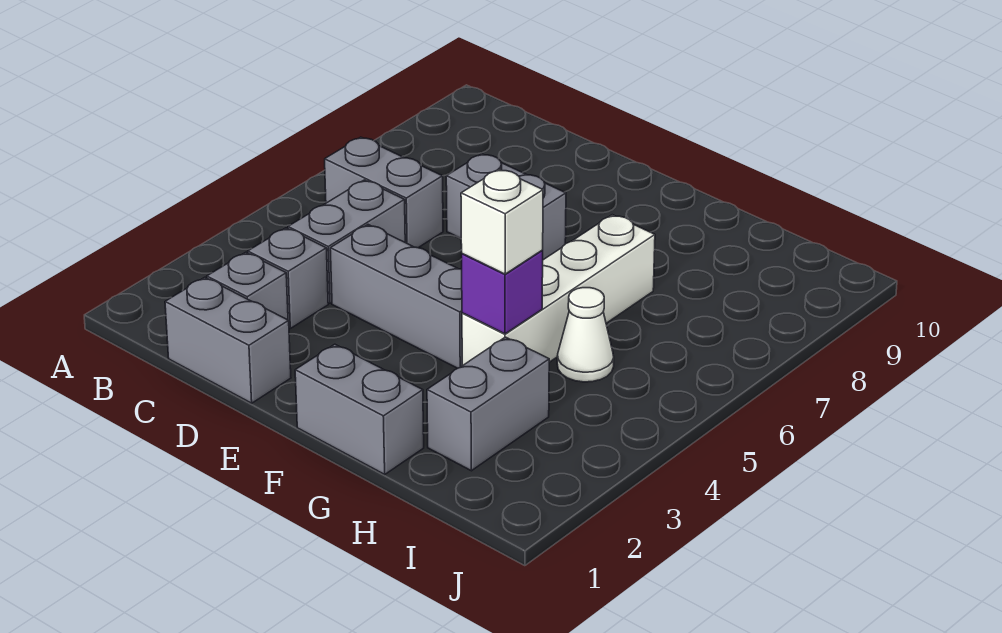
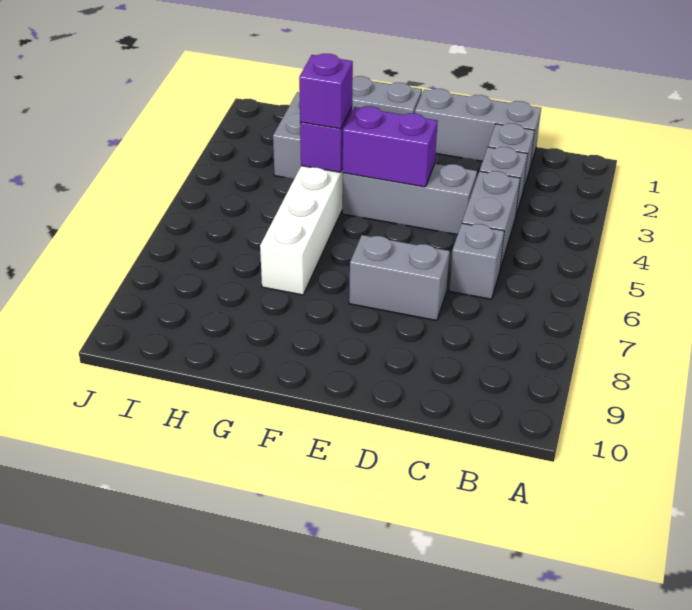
grey 1x2 brick [325,137,443,248] -> grey 1x1 brick [449,223,504,299]
grey 1x2 brick [165,277,291,403] -> grey 1x3 brick [415,89,541,167]
none -> purple 1x2 brick [343,106,438,187]
white 1x1 brick [461,169,543,274] -> purple 1x1 brick [299,54,353,129]
white 1x1 cone [557,288,614,382] -> none

